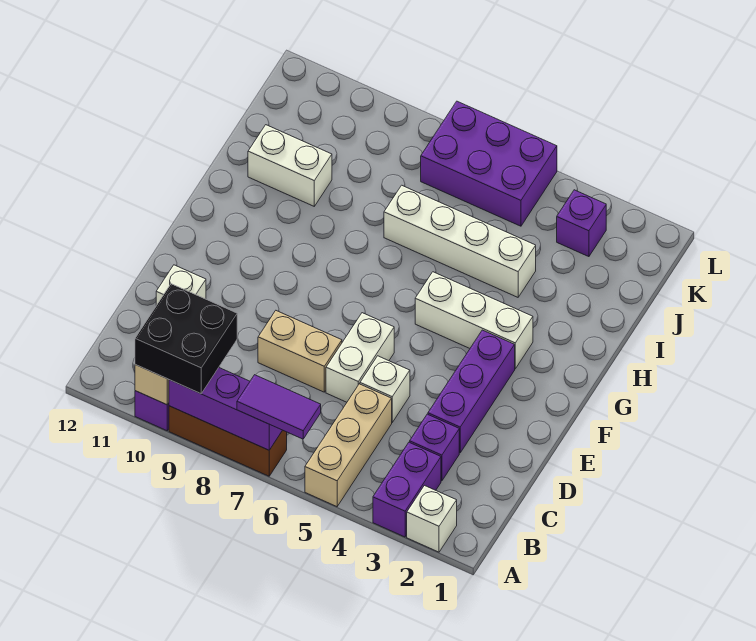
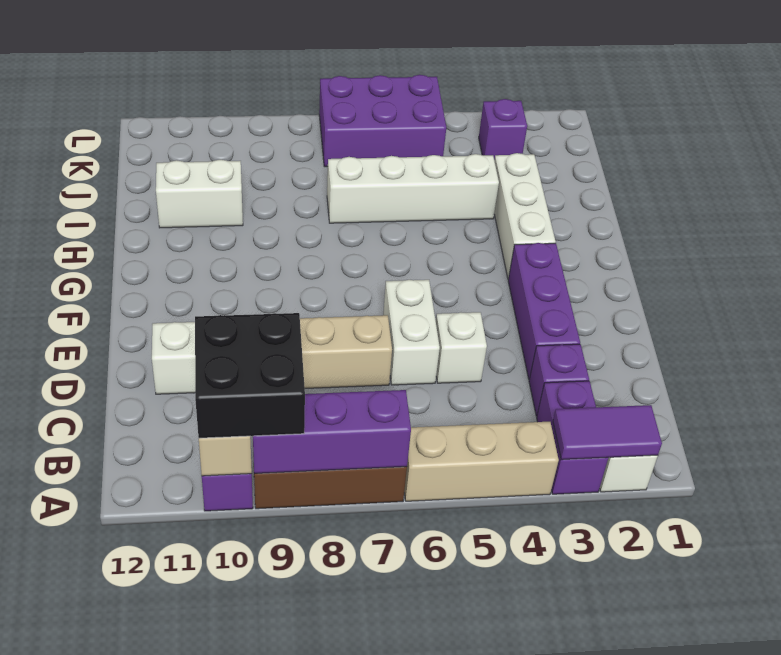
tan 1x3 brick [305,384,392,507] -> tan 1x3 brick turned to [404,422,559,501]
purple 1x2 tile [237,375,321,439] -> purple 1x2 tile moved to [553,405,662,460]
white 1x3 brick [415,272,533,369] -> white 1x3 brick turned to [494,153,556,279]

